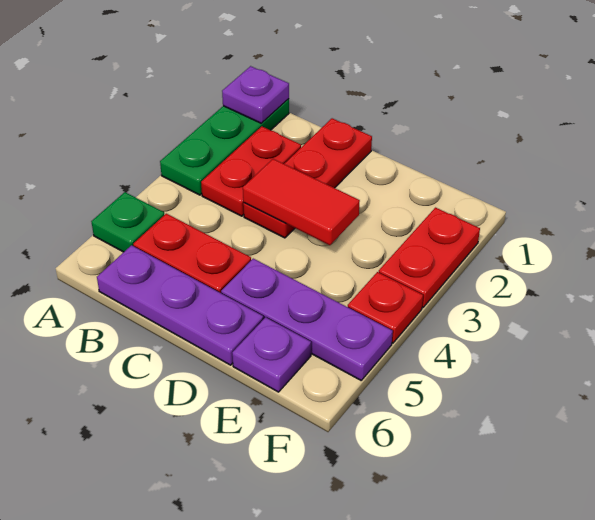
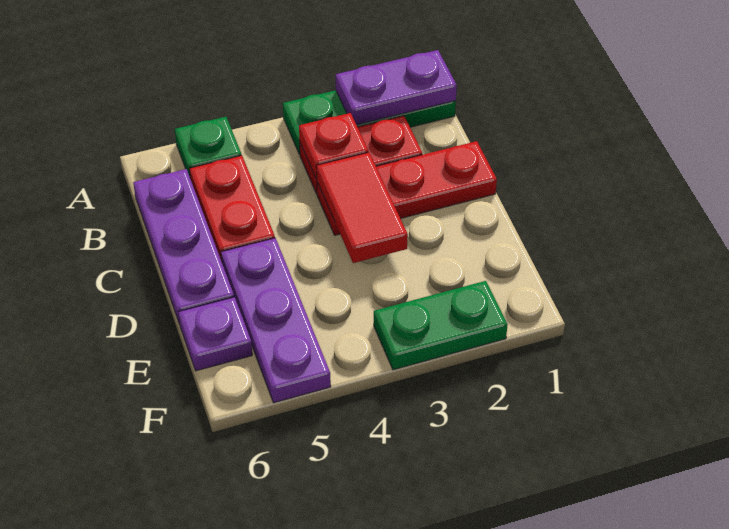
purple 1x1 plate [222,66,289,123] -> purple 1x2 plate [336,50,457,125]
red 1x2 plate [379,208,480,307] -> green 1x2 plate [374,281,508,370]
red 1x1 plate [348,272,423,343] -> red 1x1 plate moved to [299,113,368,179]

